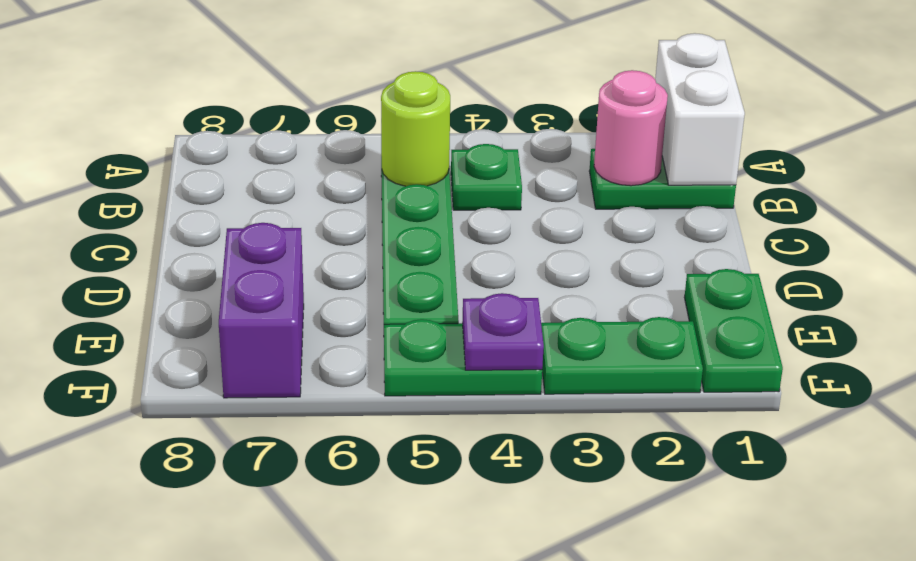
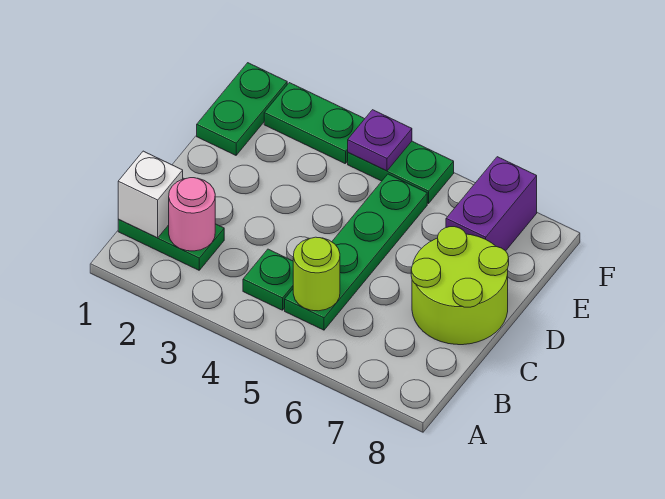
white 1x2 brick [655,33,745,185] -> white 1x1 brick [118,151,183,238]
none -> lime 2x2 round brick [411,227,509,345]

